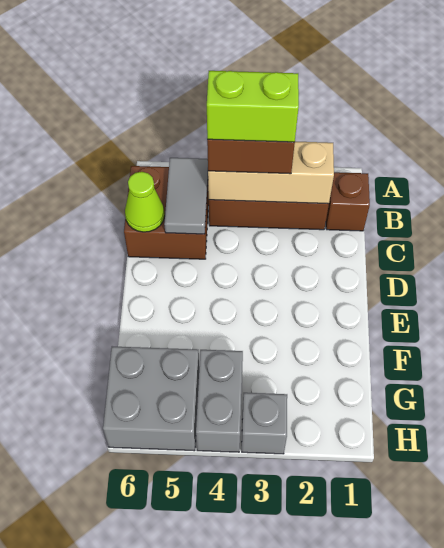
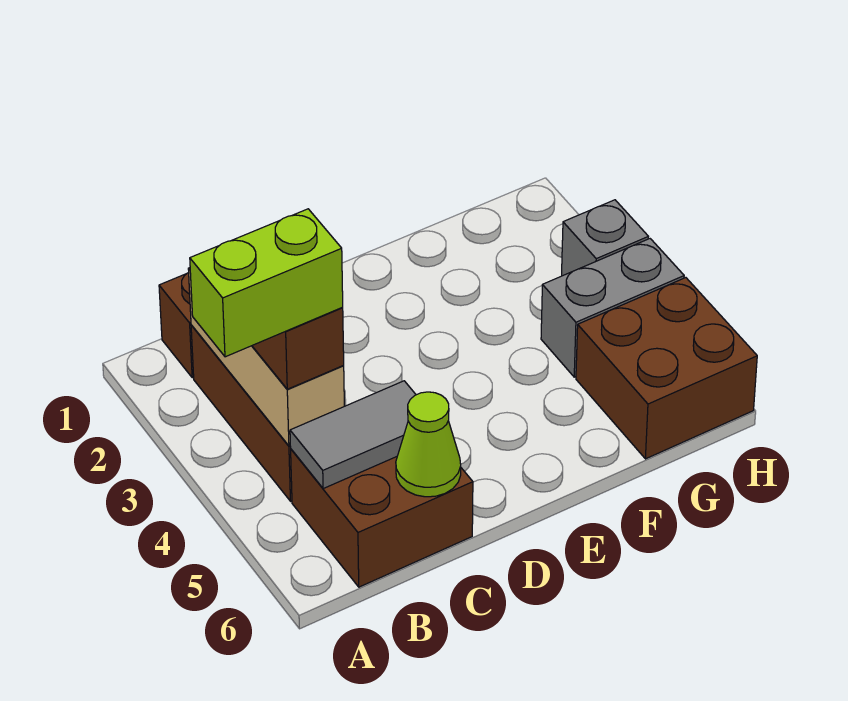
lime 1x2 brick [207,71,299,142] -> lime 1x2 brick turned to [190,209,343,357]
grey 2x2 brick [103,347,199,451] -> brown 2x2 brick [576,278,757,459]

